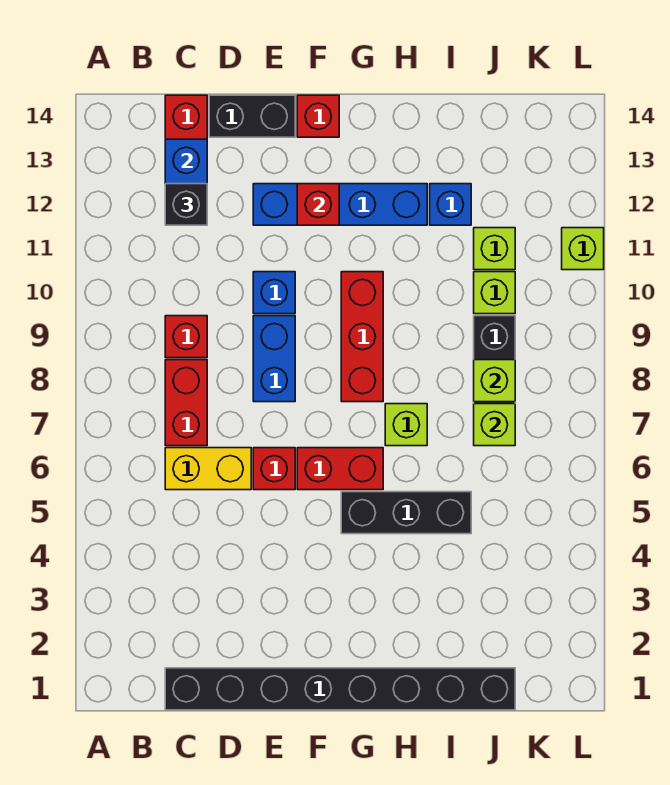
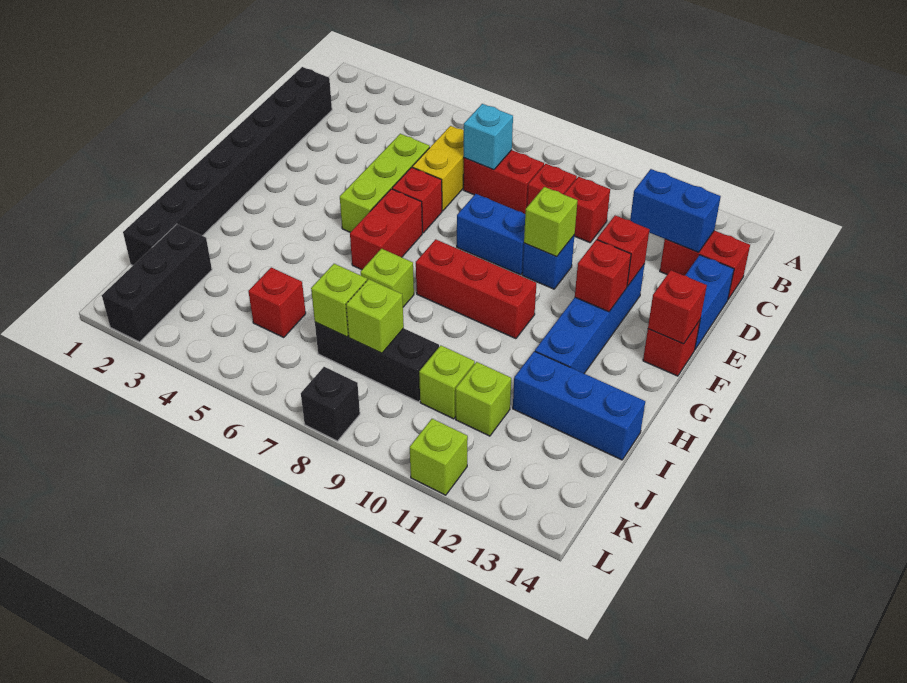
none -> cyan 1x1 brick [464,104,513,170]
none -> red 1x1 brick [564,177,610,243]
black 1x1 brick [165,184,207,225] -> black 1x1 brick moved to [301,367,360,441]
none -> lime 1x3 brick [340,134,430,232]
black 1x2 brick [209,95,295,137] -> blue 1x2 brick [685,255,734,349]
none -> lime 1x1 brick [524,187,577,257]
none -> red 1x1 brick [597,215,649,286]
none -> red 1x1 brick [648,270,707,344]
black 1x3 brick [341,492,471,534] -> black 1x3 brick moved to [102,224,212,342]
blue 1x1 brick [430,184,471,225] -> blue 1x3 brick [513,351,645,460]
none -> red 1x1 brick [248,268,306,338]

